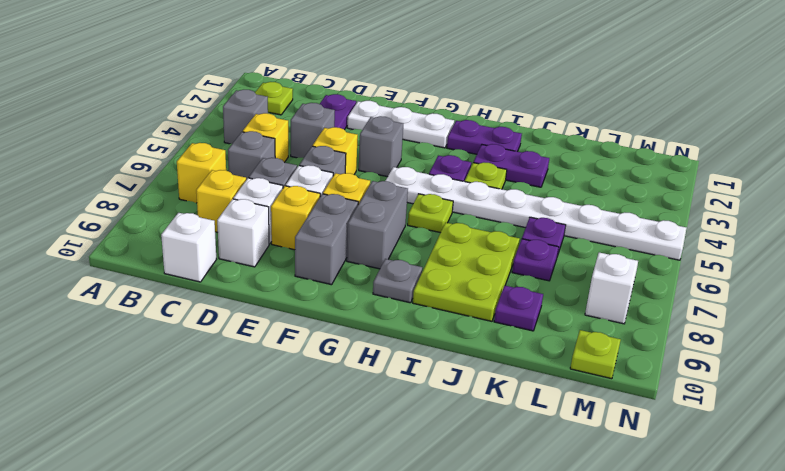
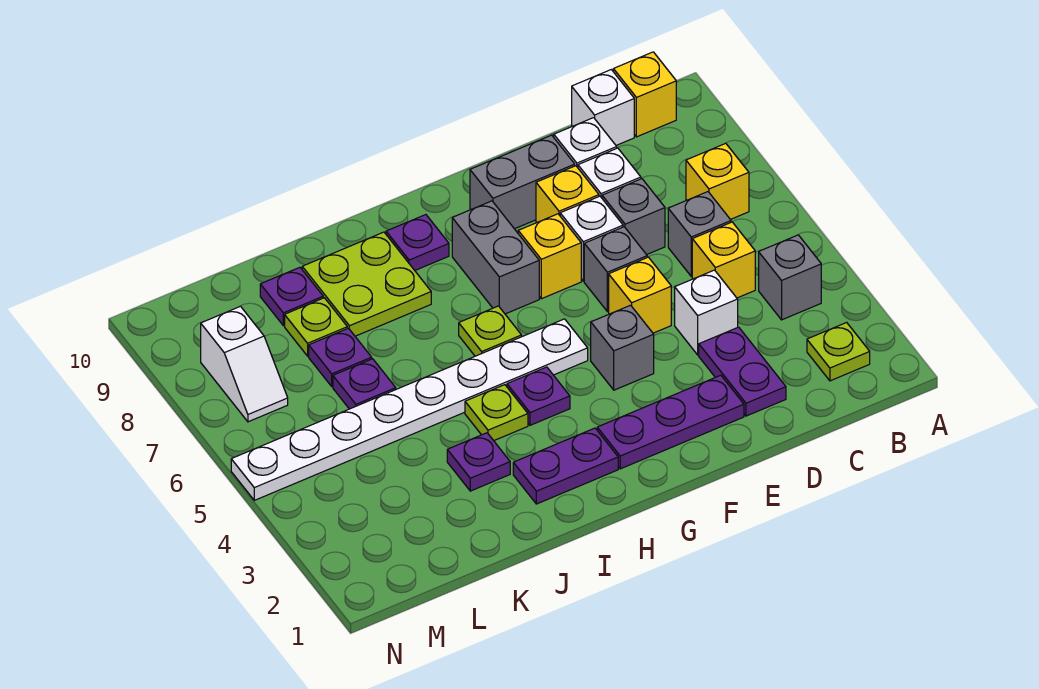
yellow 1x1 brick [196,170,246,232] -> yellow 1x1 brick moved to [613,52,676,137]
grey 1x1 brick [291,103,335,158] -> white 1x1 brick [675,270,738,355]
white 1x3 plate [347,101,454,148] -> purple 1x3 plate [597,375,744,469]
grey 1x2 brick [295,194,358,285] -> grey 1x2 brick turned to [470,135,575,229]
grey 1x1 plate [373,259,422,303] -> purple 1x1 plate [386,215,449,270]
purple 1x2 plate [473,144,549,187] -> purple 1x1 plate [447,433,510,491]
lime 2x3 plate [413,222,520,321] -> lime 2x2 plate [302,232,431,336]
lime 1x1 plate [570,330,621,379] -> lime 1x1 plate moved to [285,298,347,356]

